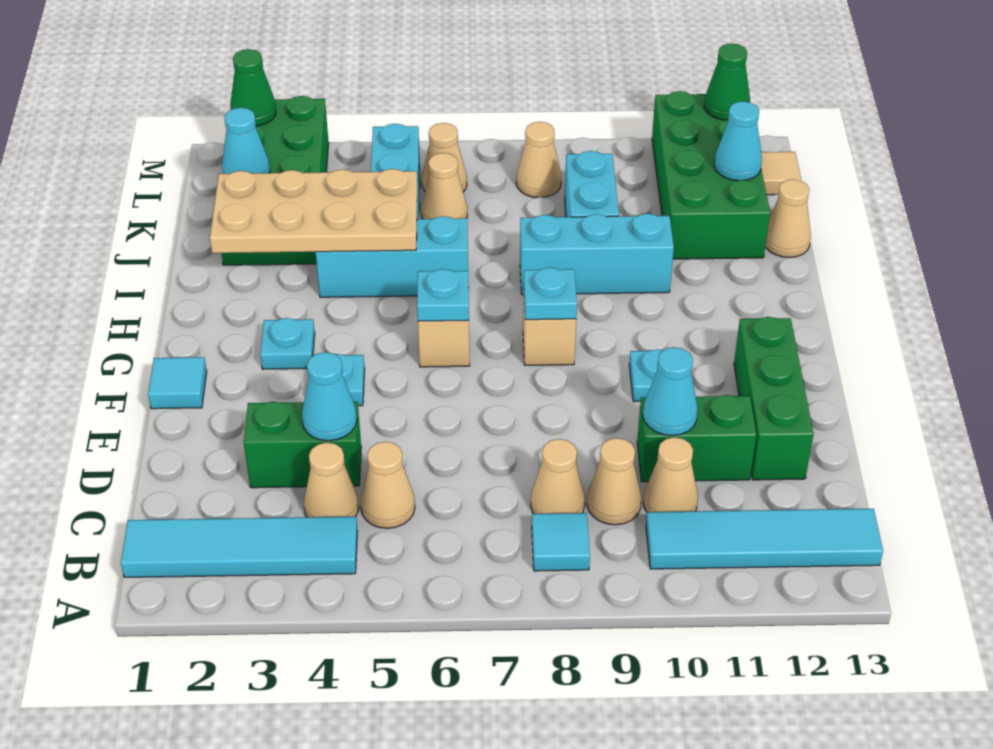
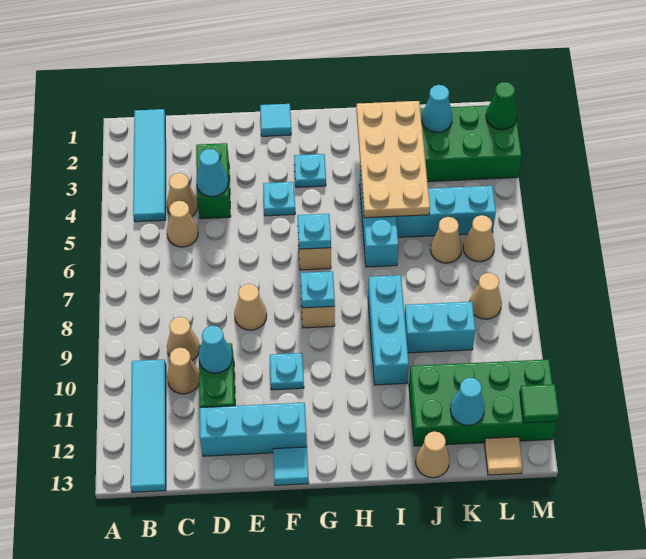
cyan 1x1 tile [532,513,590,571] -> cyan 1x1 tile moved to [273,447,309,485]
tan 1x1 cone [531,439,585,514] -> tan 1x1 cone moved to [234,284,267,330]
green 1x3 brick [734,317,813,480] -> cyan 1x3 brick [200,403,307,456]
green 1x1 cone [704,43,750,120] -> green 1x1 tile [520,384,559,423]

